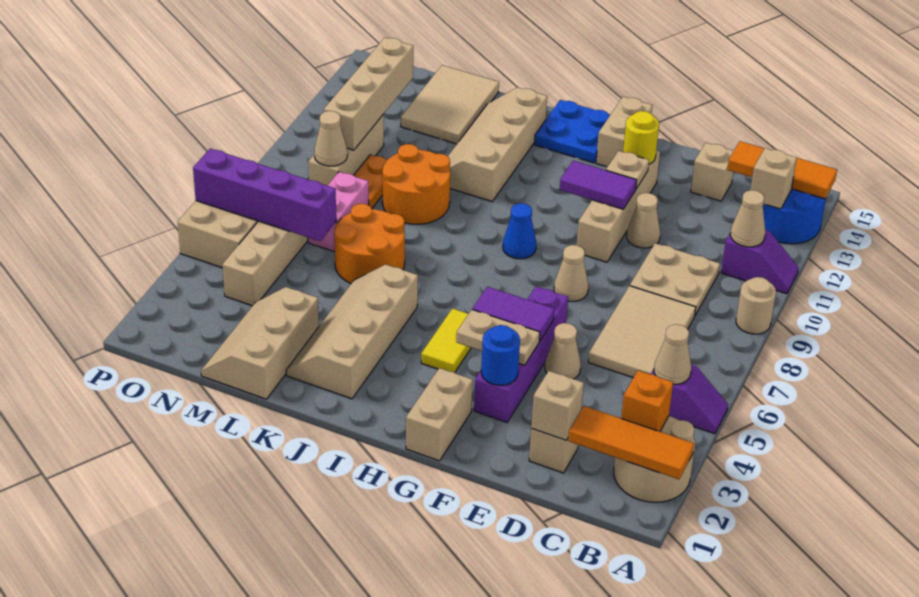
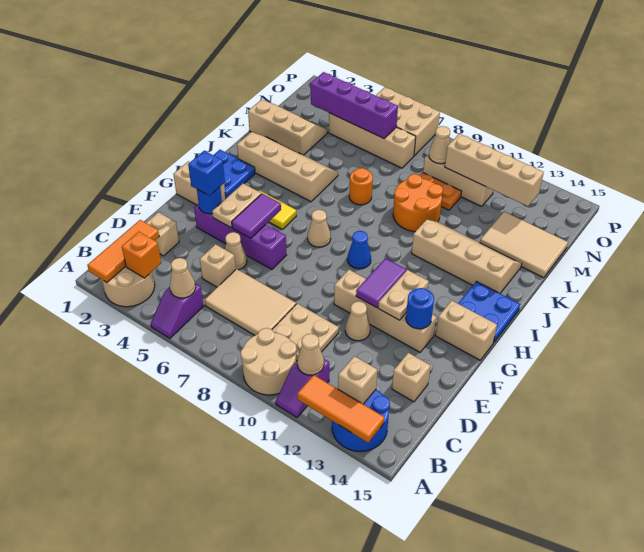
tan 1x1 round brick [736,277,776,334] -> tan 2x2 round brick [241,328,297,395]
orange 1x3 tile [727,141,837,199] -> orange 1x3 tile turned to [297,375,384,442]
tan 1x1 brick [531,371,584,440] -> tan 1x1 brick moved to [200,244,236,287]
none -> blue 1x1 brick [188,151,225,196]
tan 1x1 cone [554,245,588,301] -> tan 1x1 cone moved to [308,210,331,247]
tan 1x1 plate [606,151,649,189] -> tan 1x2 plate [378,270,429,320]
yellow 1x1 round brick [623,111,659,164] -> blue 1x1 round brick [406,288,434,329]
none -> blue 2x2 plate [214,150,255,198]
orange 2x2 round brick [334,204,405,283] -> orange 1x1 round brick [349,168,373,205]
purple 1x4 brick [193,149,336,241] -> purple 1x4 brick turned to [311,72,398,139]
pink 1x2 brick [308,172,369,252] -> none

